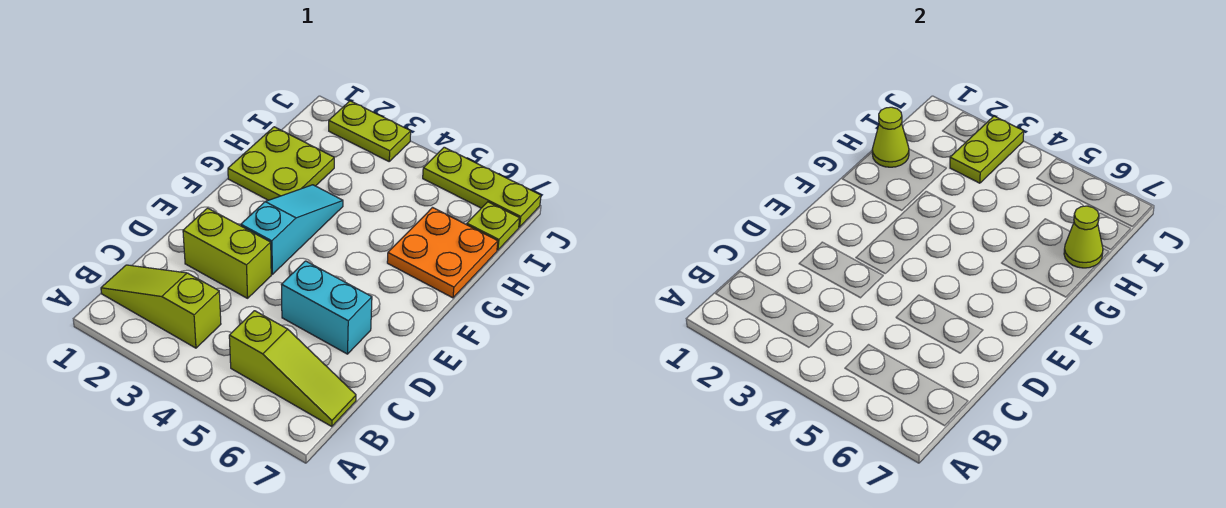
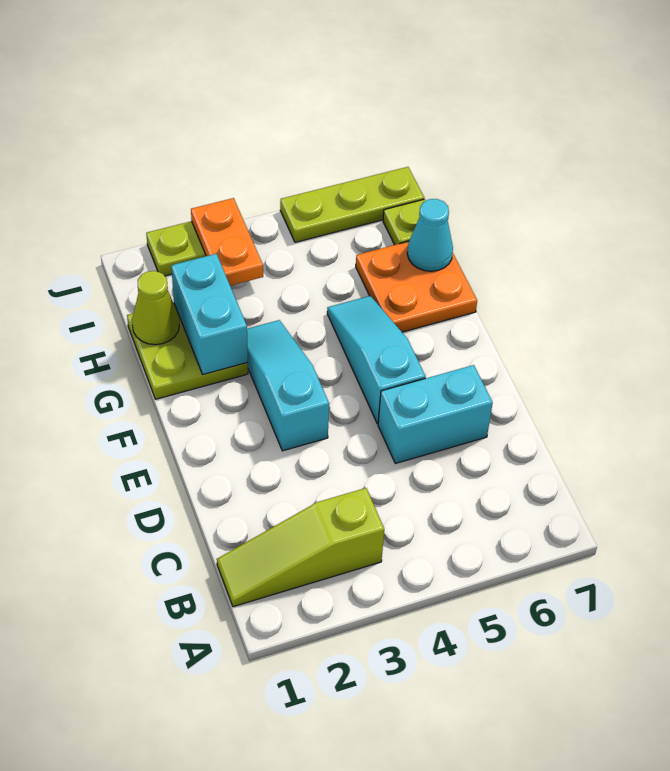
lime 1x3 slope [229,311,356,426] -> none
lime 1x2 brick [183,208,271,298] -> none
none -> cyan 1x3 slope [327,296,426,424]
none -> cyan 1x2 brick [171,254,248,374]
lime 1x1 cone [1064,206,1103,268] -> cyan 1x1 cone [407,199,453,271]
lime 1x2 plate [950,116,1024,183] -> orange 1x2 plate [191,198,263,286]

